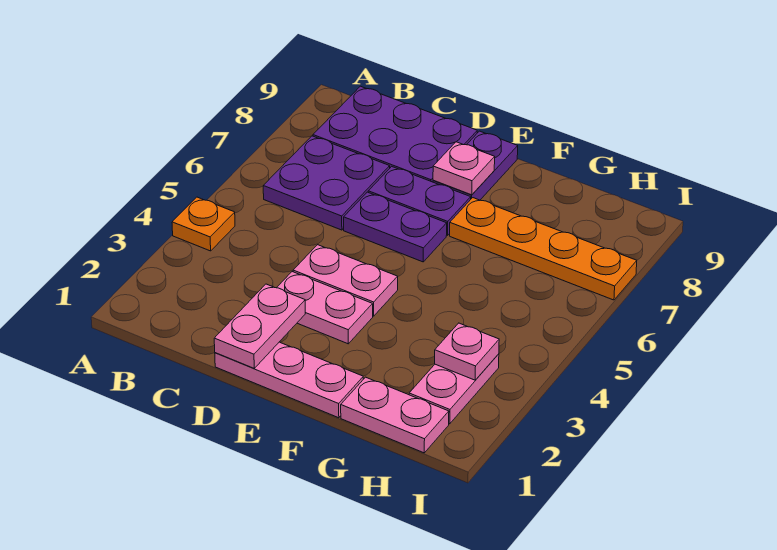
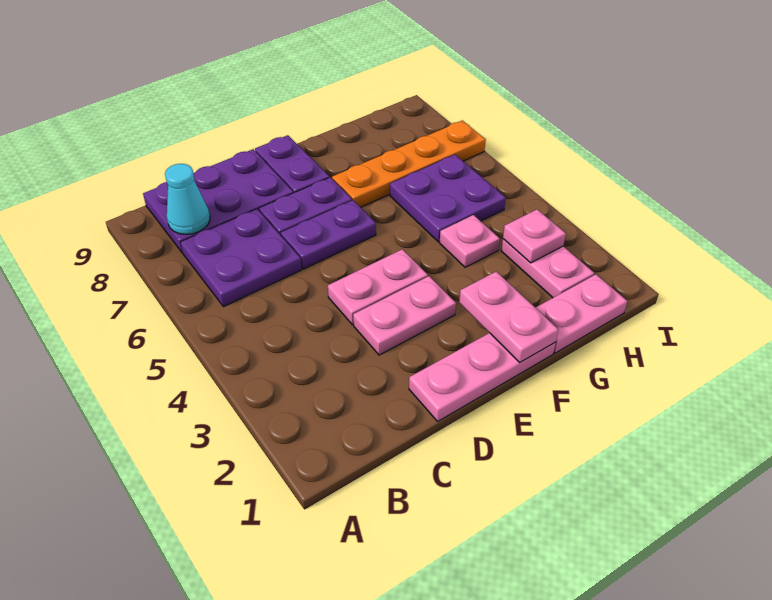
orange 1x1 plate [172,197,235,251] -> none
none -> cyan 1x1 cone [165,164,210,234]
pink 1x2 plate [214,284,305,368] -> pink 1x2 plate moved to [459,272,558,362]
pink 1x1 plate [433,142,495,195] -> pink 1x1 plate moved to [440,215,500,267]
none -> purple 2x2 plate [390,155,506,242]

